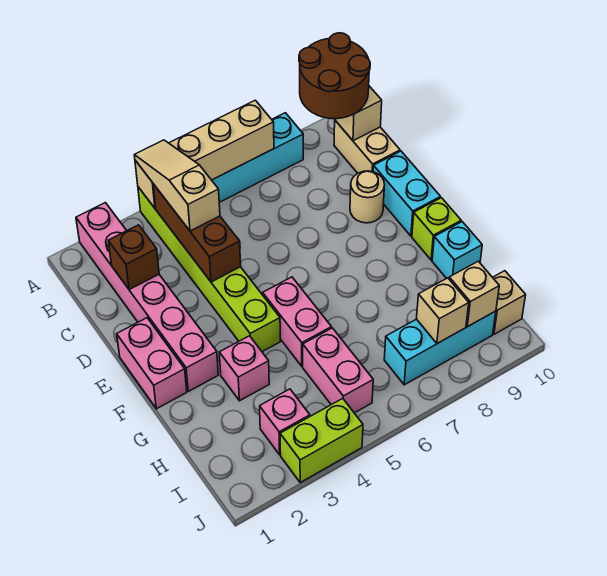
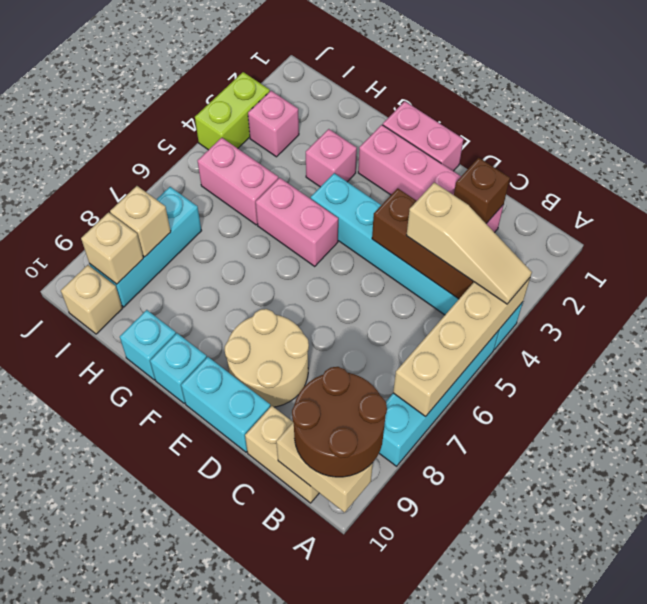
pink 1x6 brick [76,203,218,391] -> pink 1x4 brick [358,125,503,233]
lime 1x6 brick [138,187,280,352] -> cyan 1x6 brick [311,173,523,350]
tan 1x1 round brick [350,171,384,223] -> tan 2x2 round brick [225,309,309,407]
lime 1x1 brick [412,198,461,260] -> cyan 1x1 brick [150,333,207,403]

